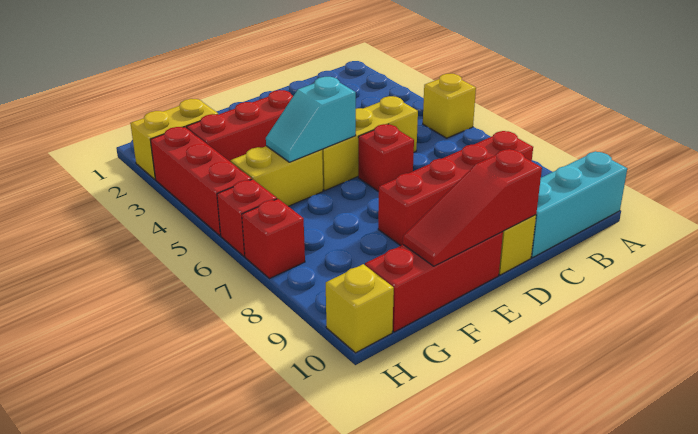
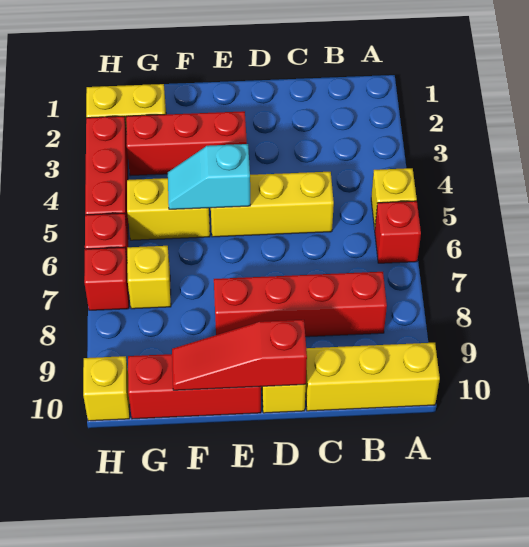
cyan 1x3 brick [531,151,627,258] -> yellow 1x3 brick [305,343,440,411]
red 1x1 brick [358,124,414,192] -> red 1x1 brick moved to [375,201,421,263]
none -> yellow 1x1 brick [127,246,171,309]

